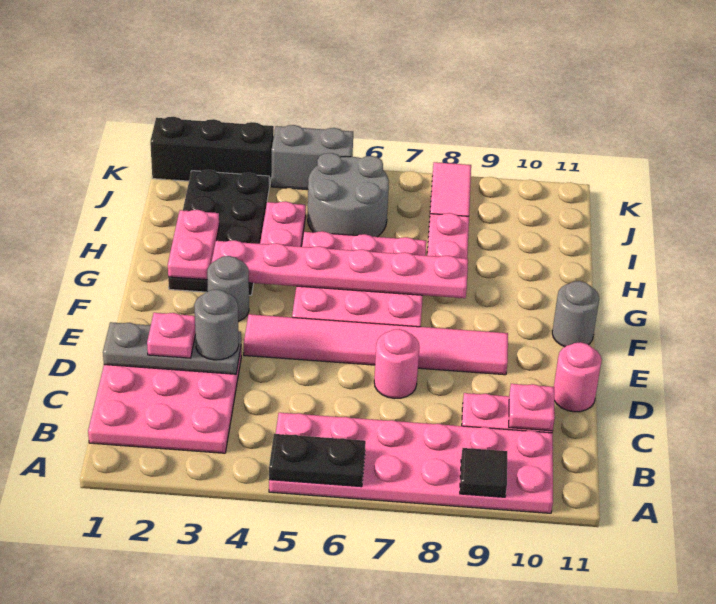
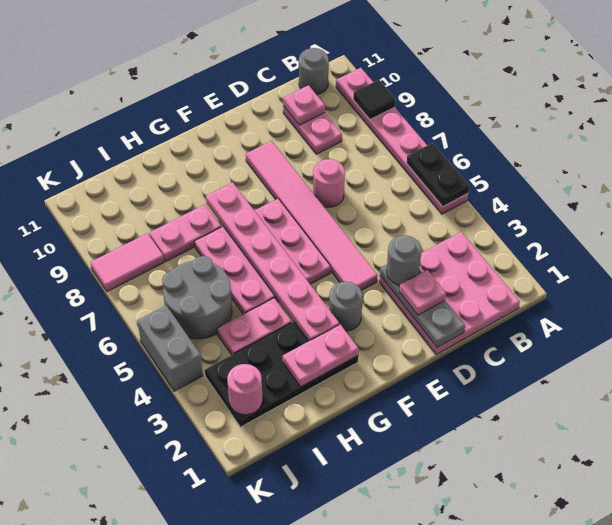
pink 2x6 plate [269,413,553,513] -> pink 1x6 plate [336,68,468,214]
pink 1x1 round brick [554,342,602,412] -> pink 1x1 round brick moved to [227,364,263,415]
grey 1x1 round brick [552,281,600,347] -> grey 1x1 round brick moved to [299,48,329,95]
black 1x3 brick [150,117,274,187] -> none

